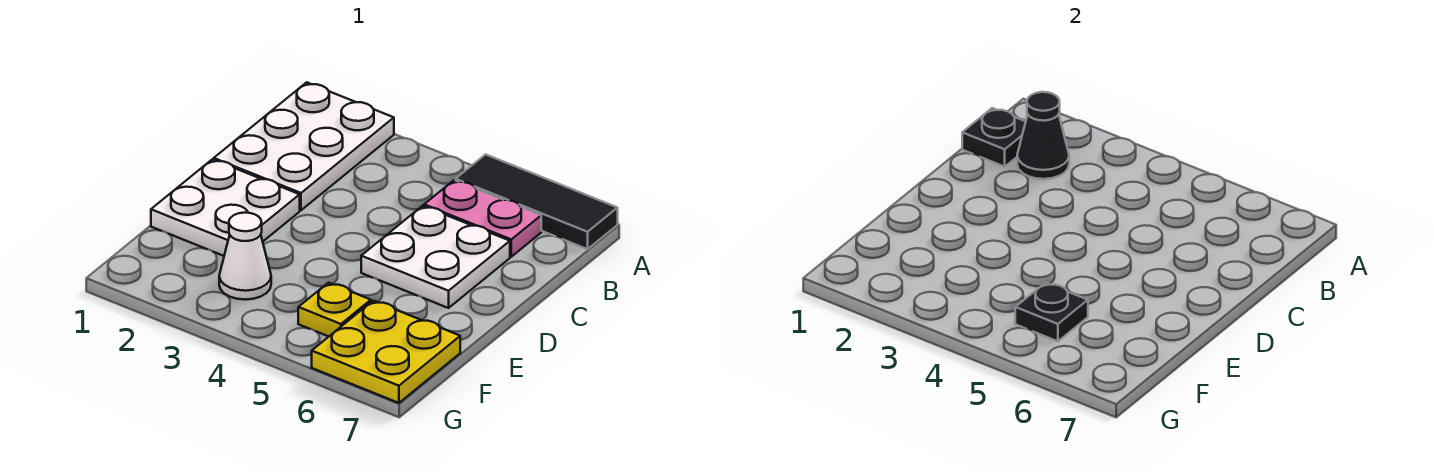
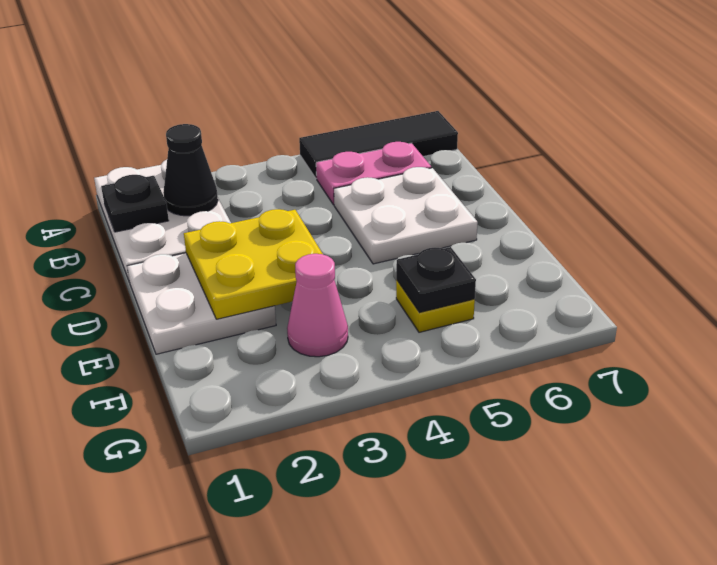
white 1x1 cone [219,213,271,300] -> pink 1x1 cone [287,254,348,357]
yellow 2x2 plate [312,301,460,403] -> yellow 2x2 plate moved to [184,209,323,319]

